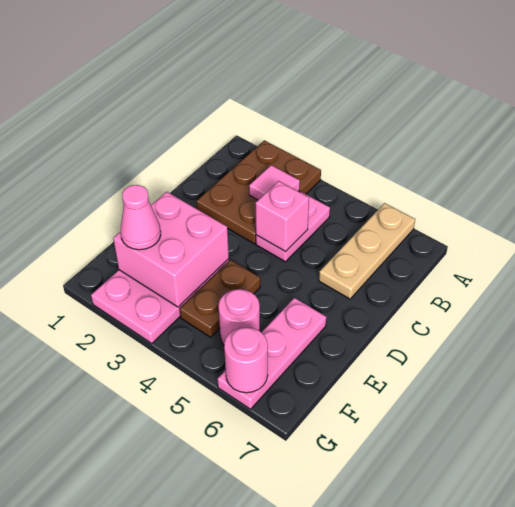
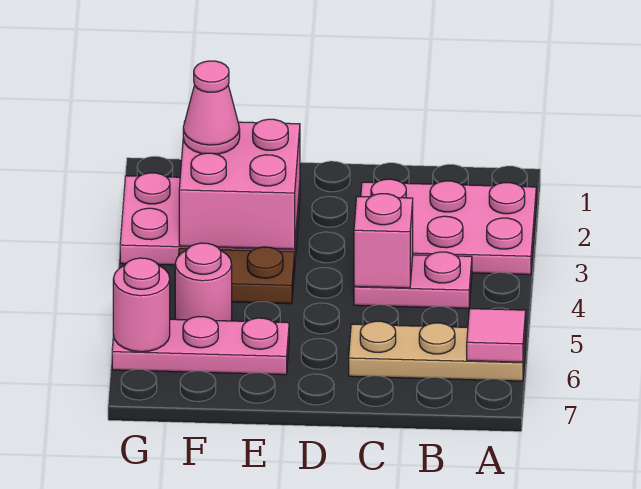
brown 2x3 plate [196,140,321,244] -> pink 2x3 plate [361,179,536,275]
pink 1x1 tile [249,165,300,200] -> pink 1x1 tile moved to [467,309,526,362]

